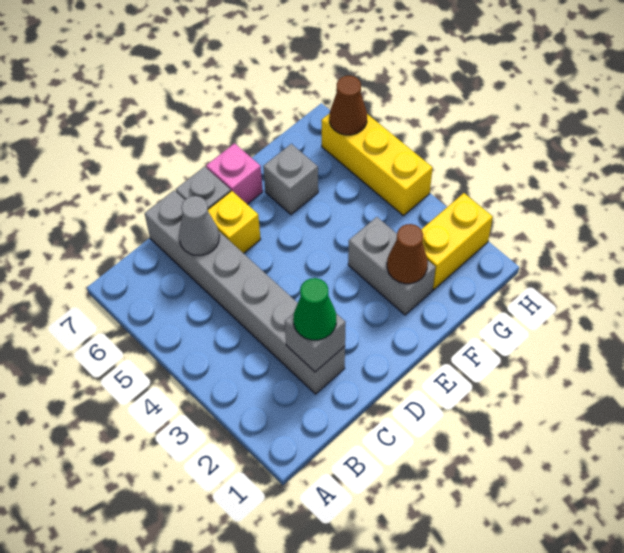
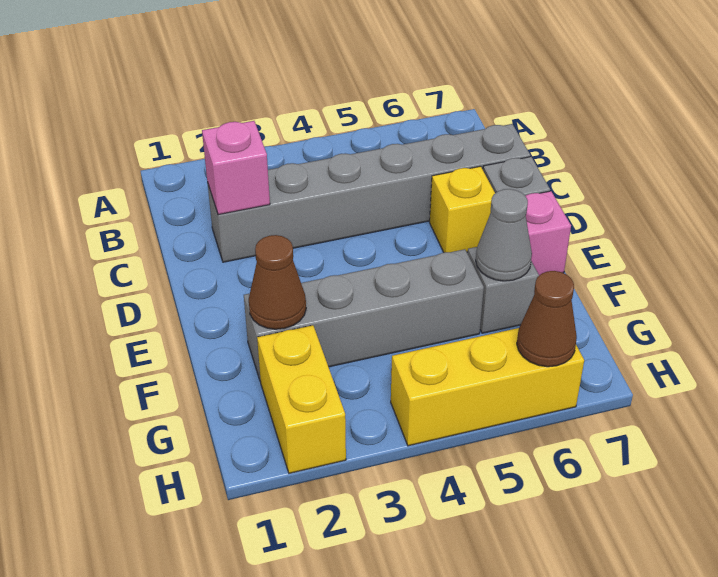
grey 1x1 brick [285,313,346,372] -> pink 1x1 brick [202,121,270,215]
green 1x1 cone [293,278,336,340] -> none
grey 1x1 cone [179,196,219,255] -> grey 1x1 cone moved to [476,189,532,281]
grey 1x2 brick [348,217,436,315] -> grey 1x4 brick [244,249,484,382]

